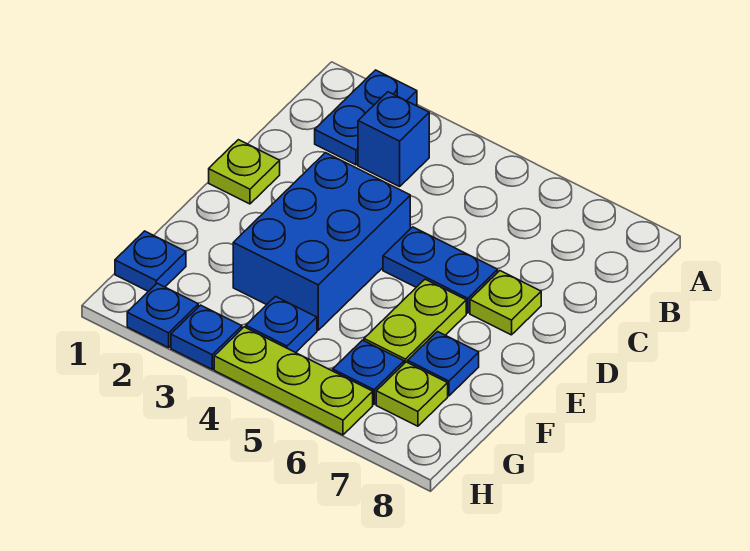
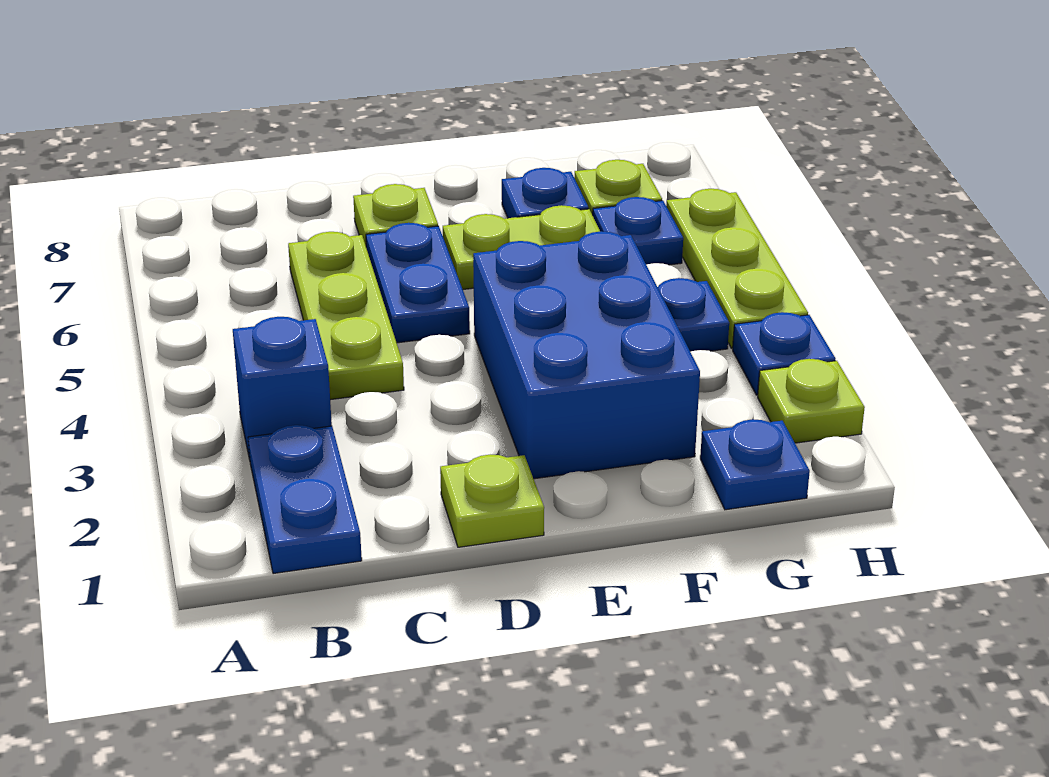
blue 1x2 plate [315,70,417,165] -> blue 1x2 plate turned to [248,425,362,574]
none -> lime 1x3 plate [288,232,404,400]
blue 2x3 brick [233,153,410,330] -> blue 2x3 brick turned to [473,231,700,479]
blue 1x1 plate [127,283,198,348] -> lime 1x1 plate [758,359,865,443]

